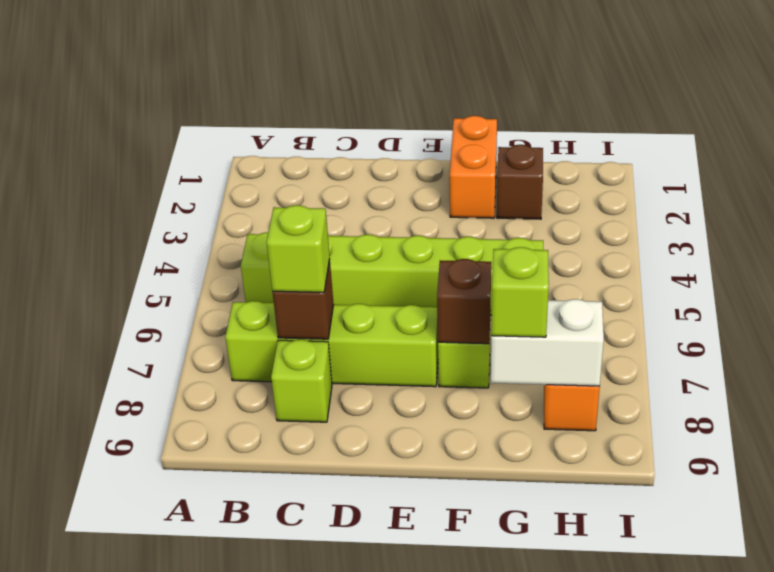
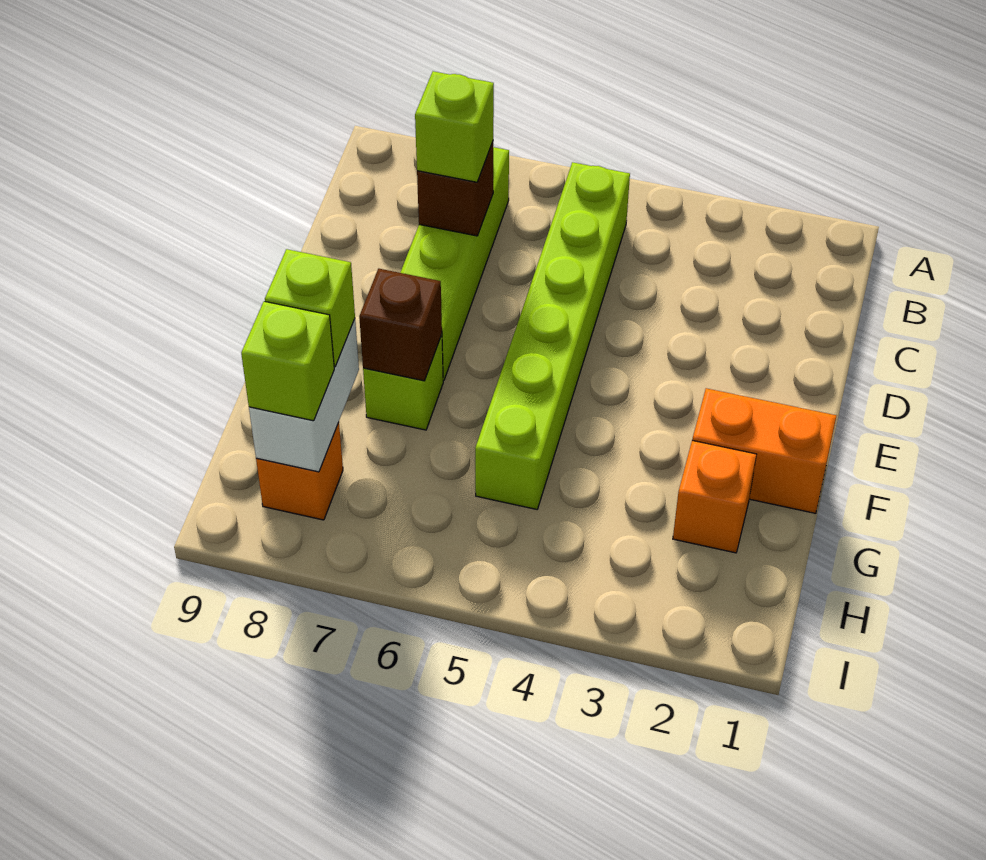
lime 1x1 brick [271,340,332,422] -> lime 1x1 brick moved to [241,301,334,421]
brown 1x1 brick [497,145,543,219] -> orange 1x1 brick [673,440,757,553]

